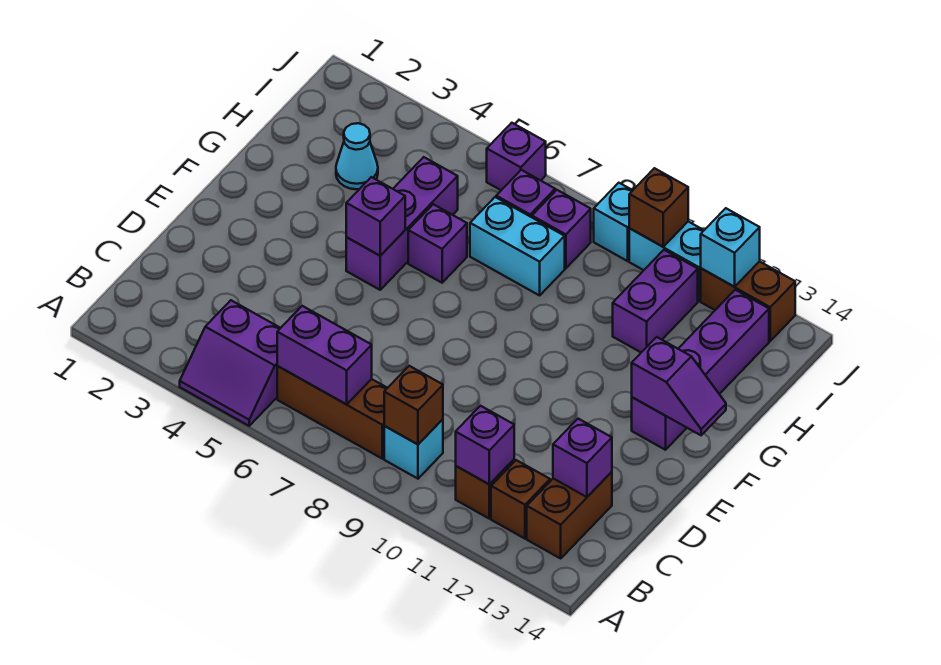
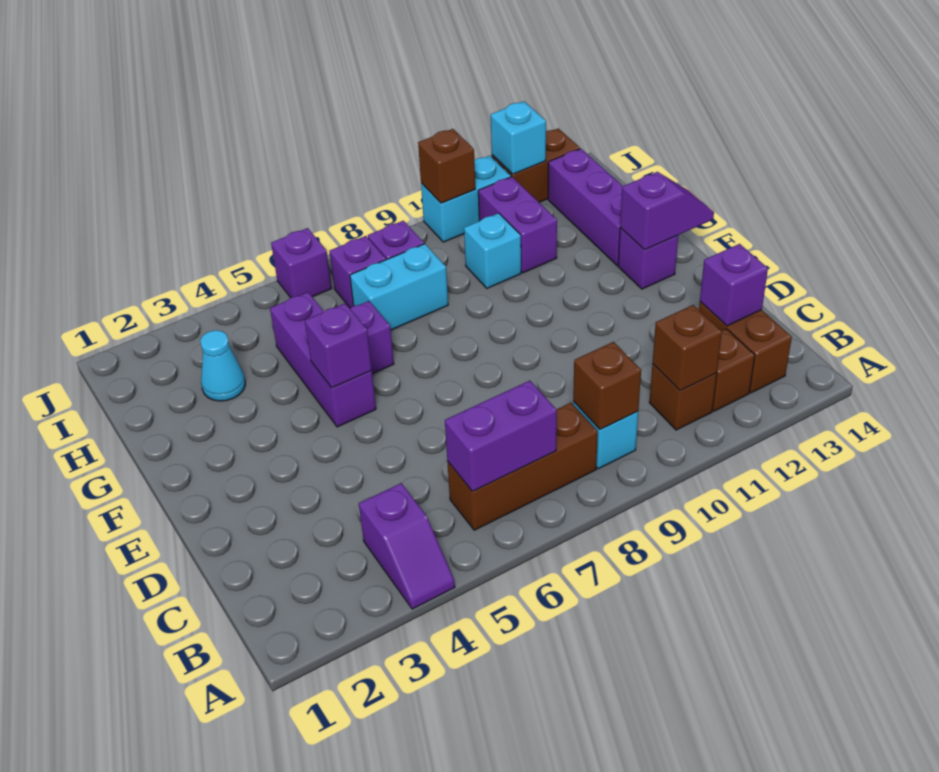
purple 2x2 slope [180,300,280,426] -> purple 1x2 slope [359,483,455,609]
purple 1x1 brick [456,406,514,484] -> brown 1x1 brick [653,305,722,391]
cyan 1x1 brick [594,183,633,261] -> cyan 1x1 brick moved to [464,213,521,288]

